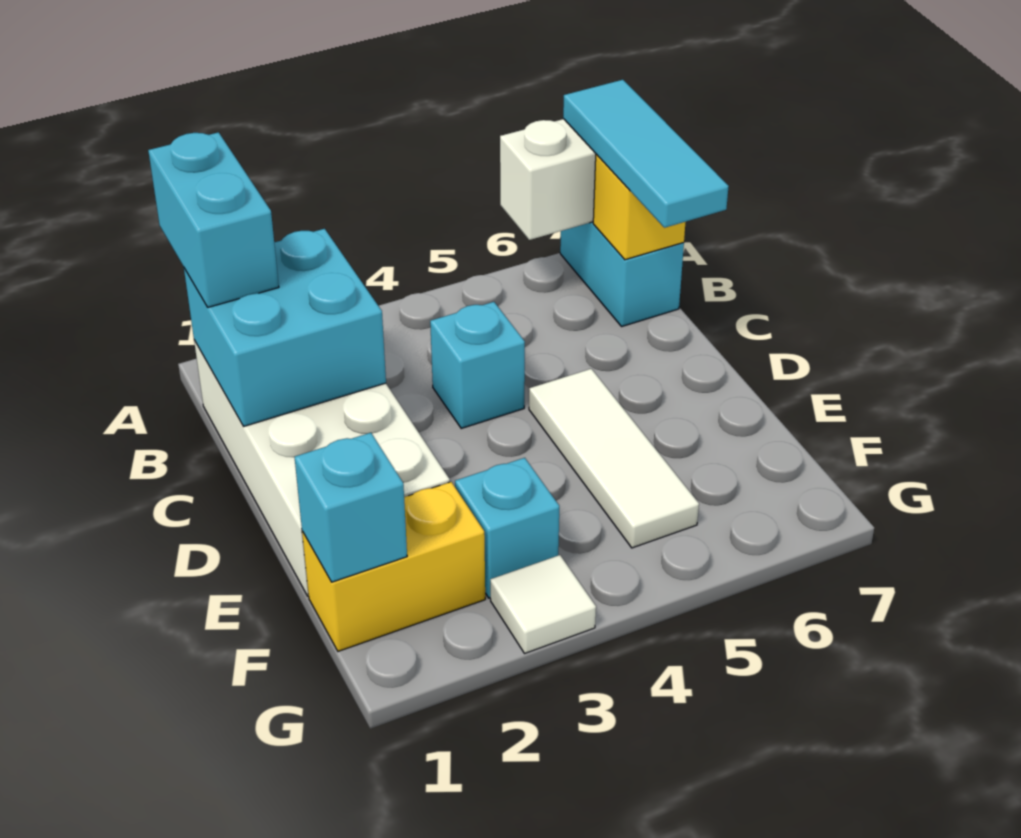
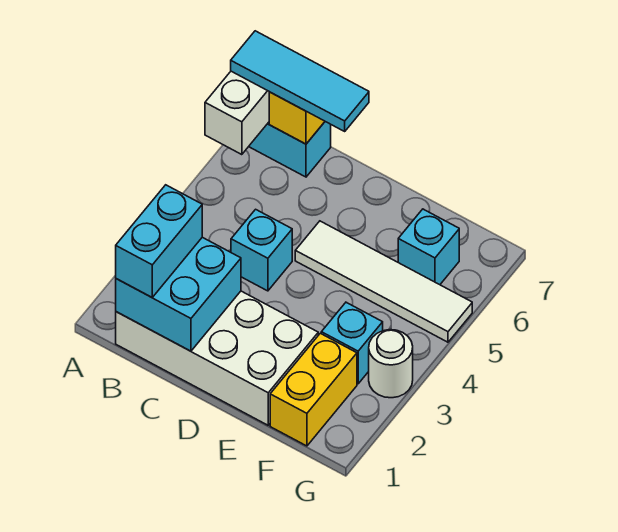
cyan 1x2 brick [148,132,279,307] -> cyan 1x2 brick turned to [116,185,202,297]
white 1x3 tile [529,369,699,548] -> white 1x4 tile [295,221,472,342]
cyan 1x1 brick [295,433,407,582] -> cyan 1x1 brick moved to [398,209,459,285]
white 1x1 tile [490,555,596,654] -> white 1x1 round brick [369,330,413,398]

